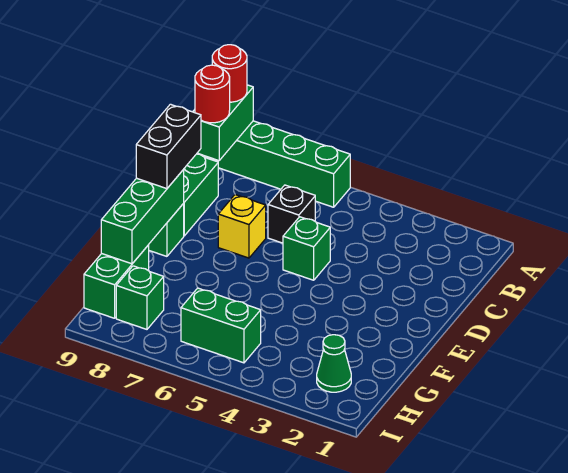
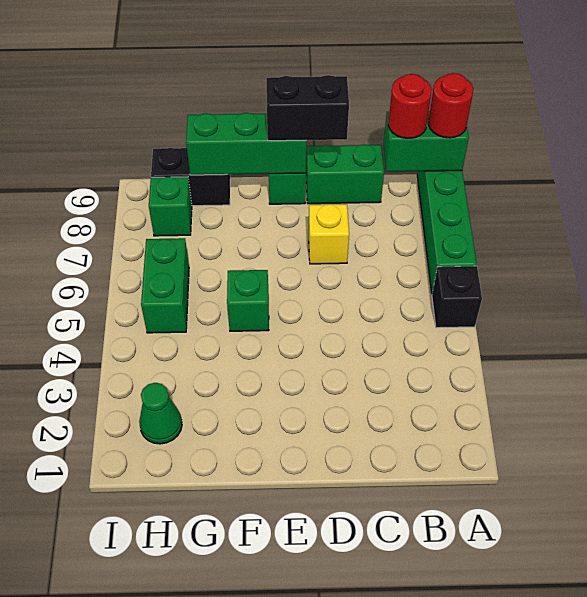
black 1x1 brick [268,185,315,243] -> black 1x1 brick moved to [432,266,482,328]
green 1x1 brick [283,217,330,280] -> green 1x1 brick moved to [227,270,269,331]
green 1x2 brick [84,245,149,318] -> black 1x2 brick [151,148,230,206]

